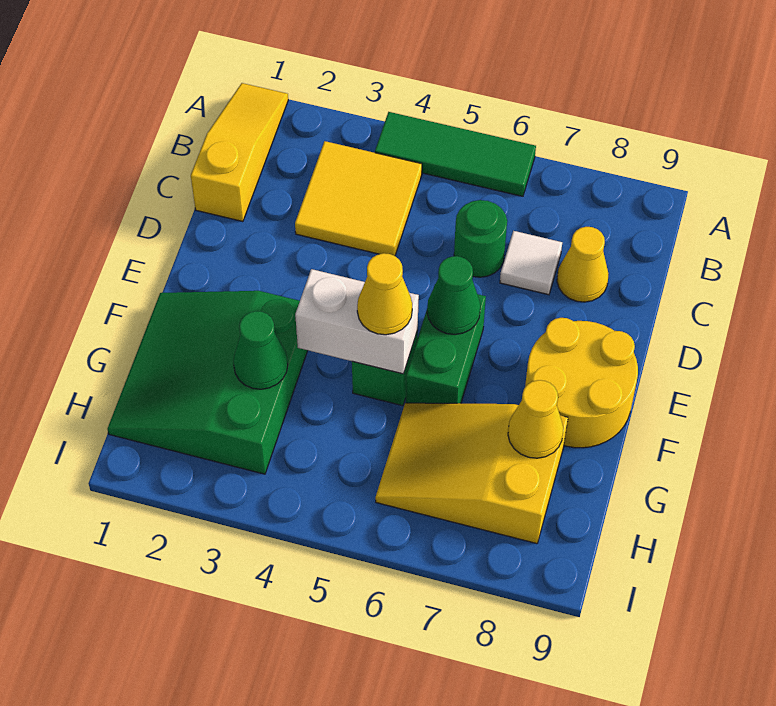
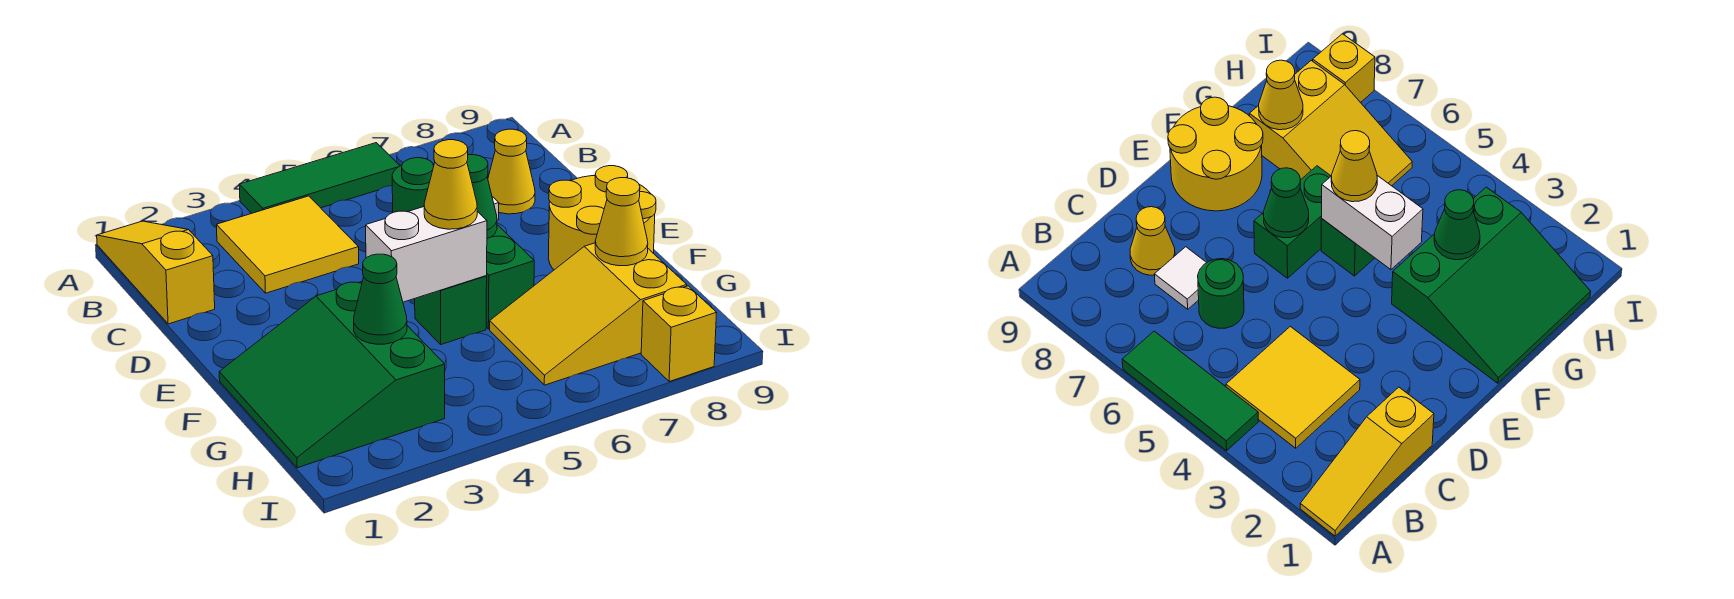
none -> yellow 1x1 brick [641,286,717,382]

